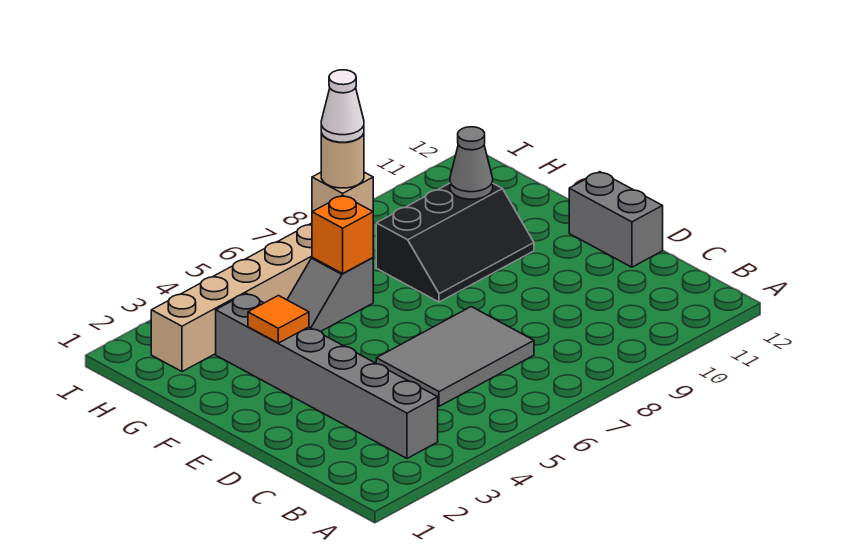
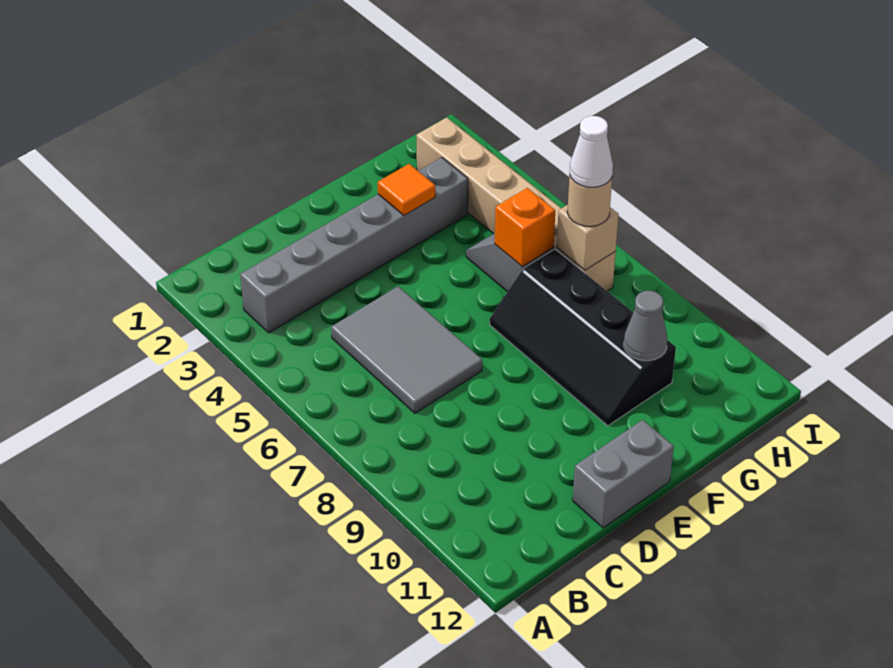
black 2x3 slope [376,183,534,302] -> black 2x4 slope [490,249,676,426]

